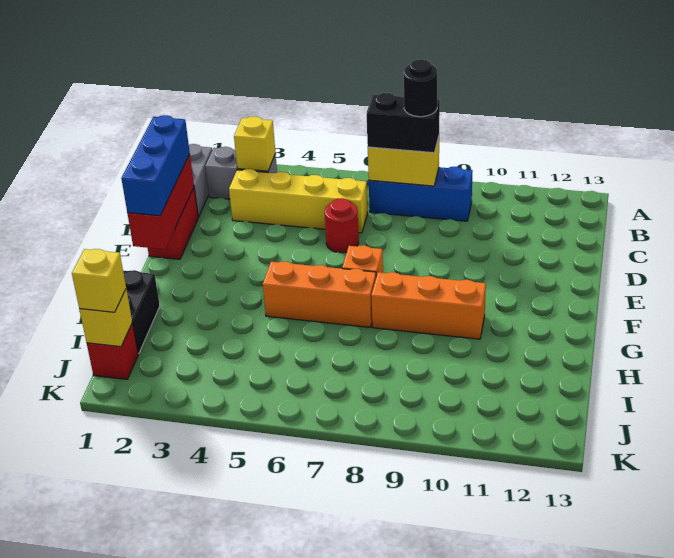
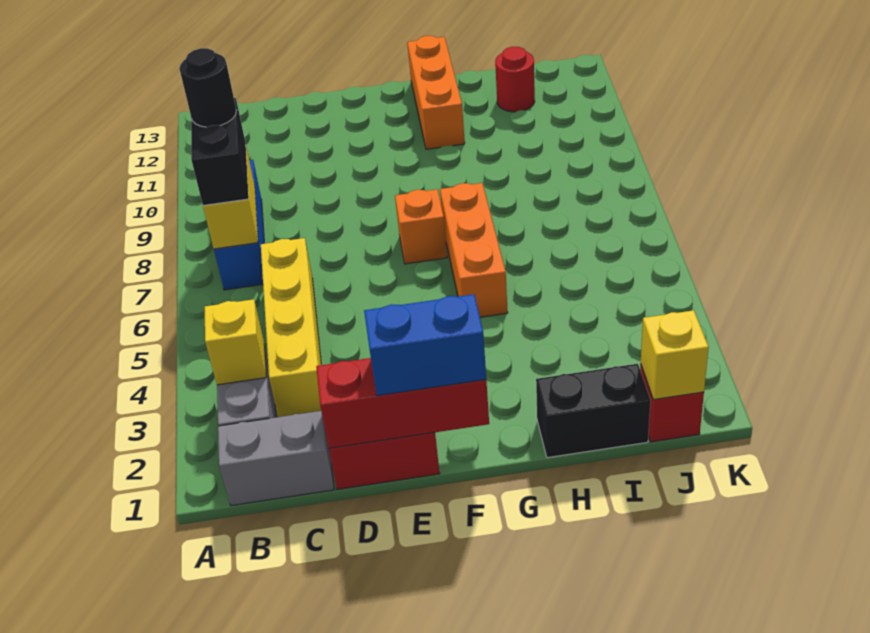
blue 1x3 brick [121,115,190,216] -> blue 1x2 brick [364,294,486,396]
red 1x1 round brick [325,198,359,253] -> red 1x1 round brick moved to [495,47,535,112]
orange 1x3 brick [371,272,486,339] -> orange 1x3 brick moved to [407,36,465,149]
yellow 1x1 brick [72,249,126,312] -> none

